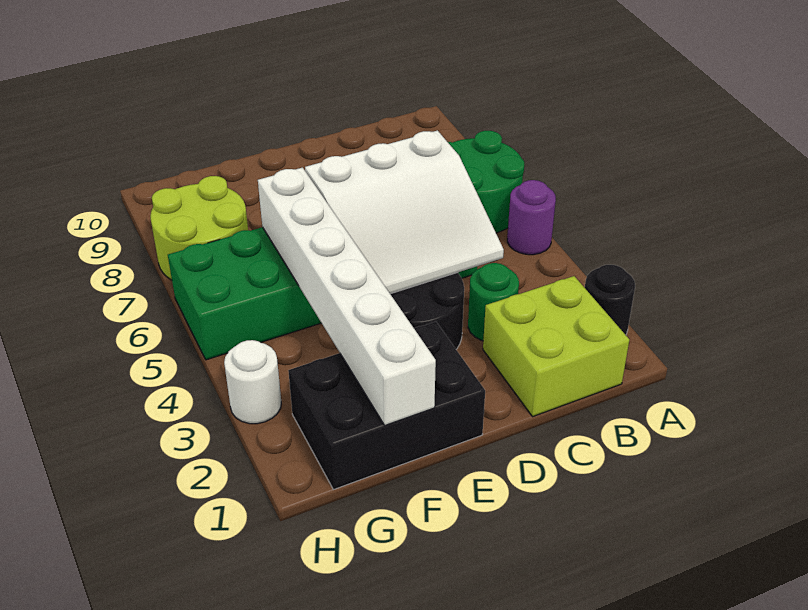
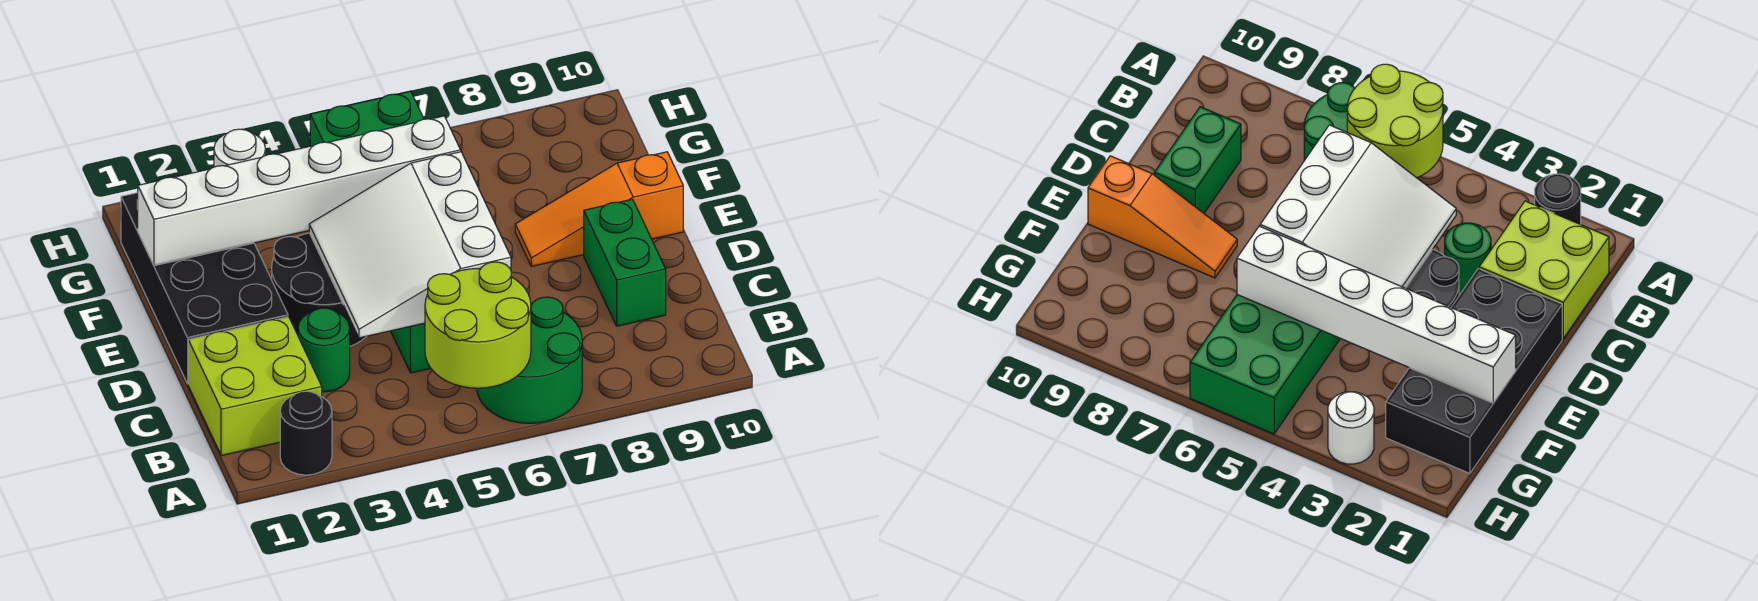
purple 1x1 round brick [507,180,556,255] -> none
none -> green 1x2 brick [584,199,666,326]
black 2x3 brick [288,322,485,490] -> black 2x4 brick [121,193,288,384]
none -> orange 1x3 slope [515,152,683,266]
lime 2x2 round brick [150,176,248,280] -> lime 2x2 round brick moved to [425,262,531,388]

